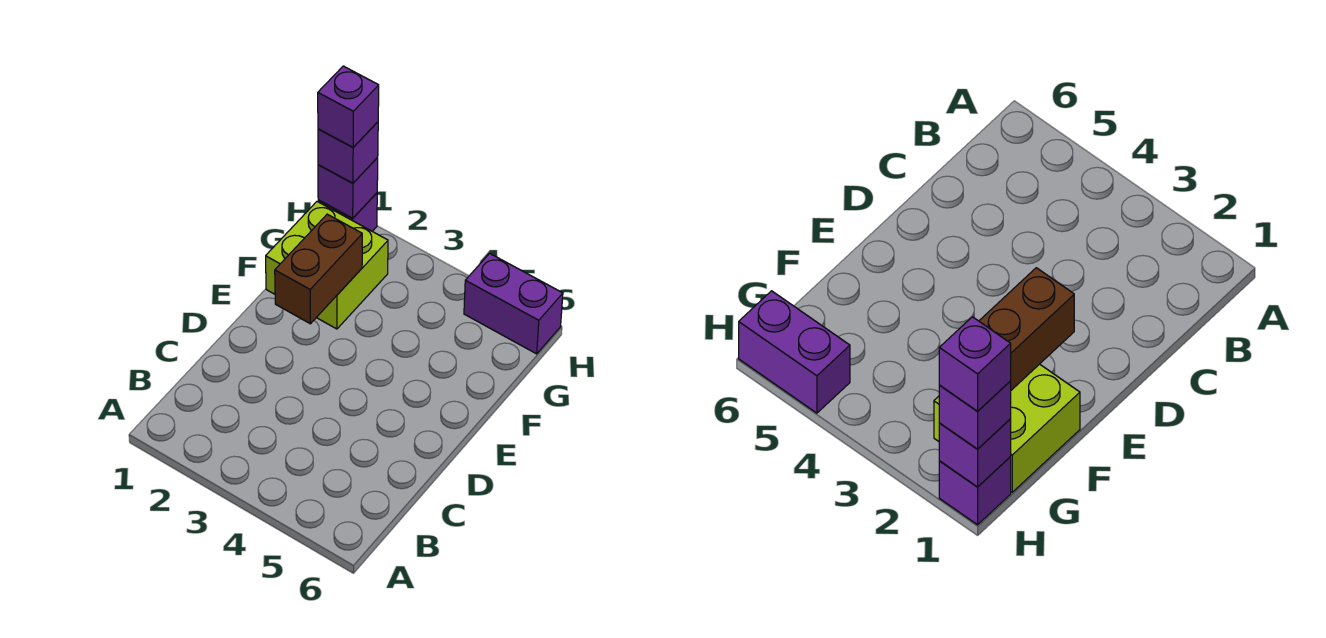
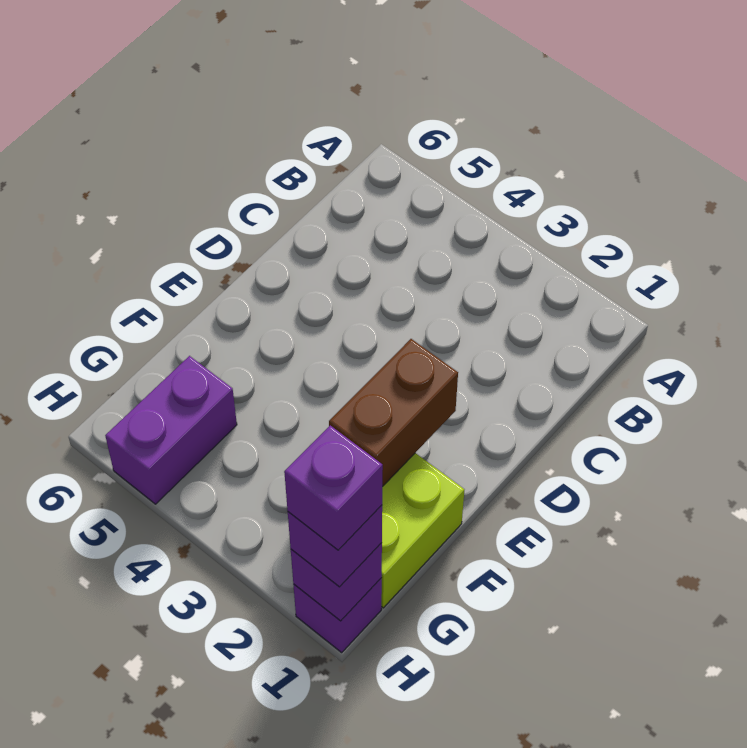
purple 1x2 brick [464,253,563,354] -> purple 1x2 brick turned to [105,356,237,504]

